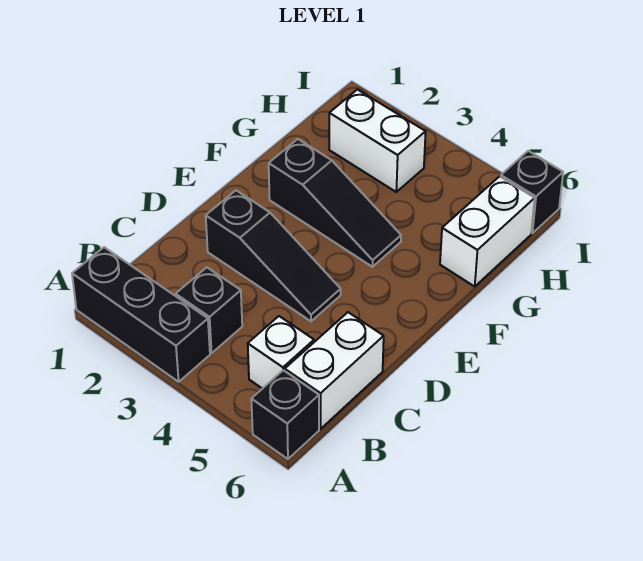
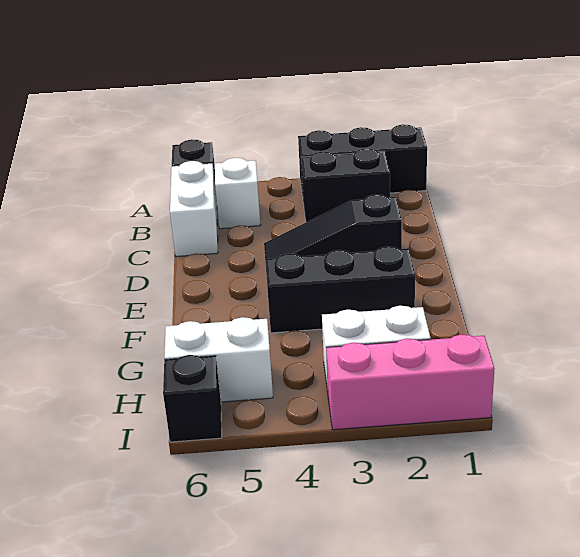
black 1x1 brick [176,267,242,353] -> black 1x2 brick [301,148,390,222]
black 1x3 slope [269,139,401,267] -> black 1x3 brick [265,246,415,333]
white 1x2 brick [440,177,535,286] -> white 1x2 brick turned to [164,317,273,402]
none -> pink 1x3 brick [326,334,494,430]

